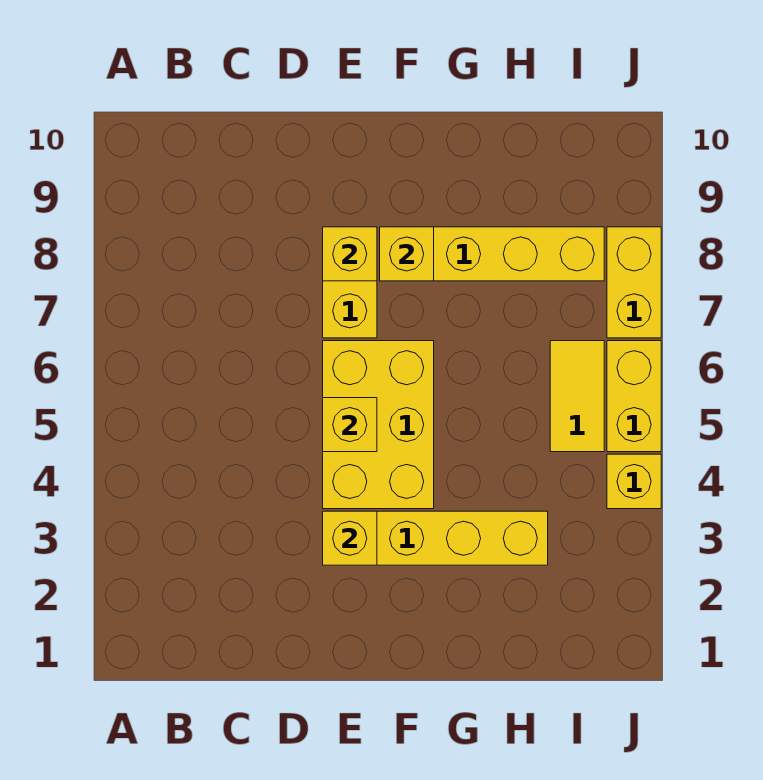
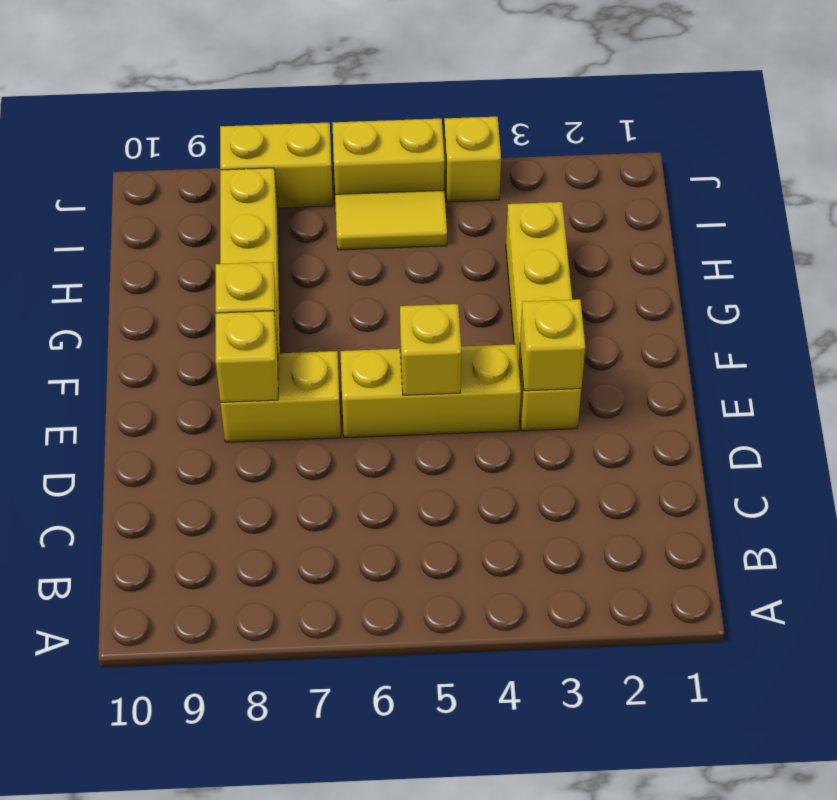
yellow 2x3 brick [323,341,434,509] -> yellow 1x3 brick [340,344,521,438]

